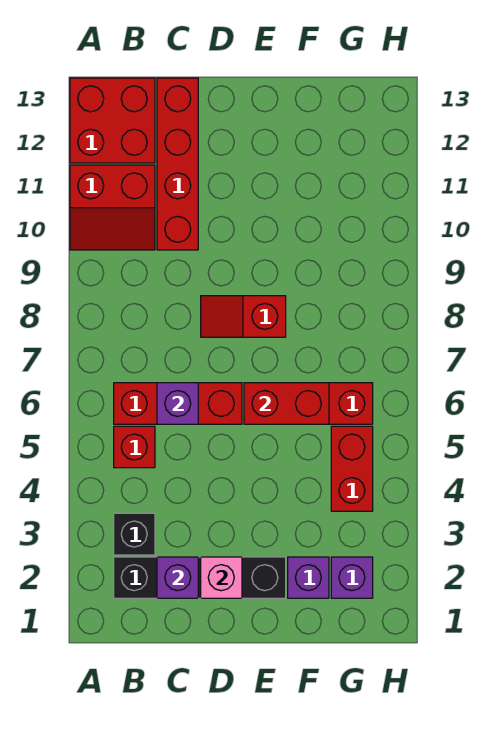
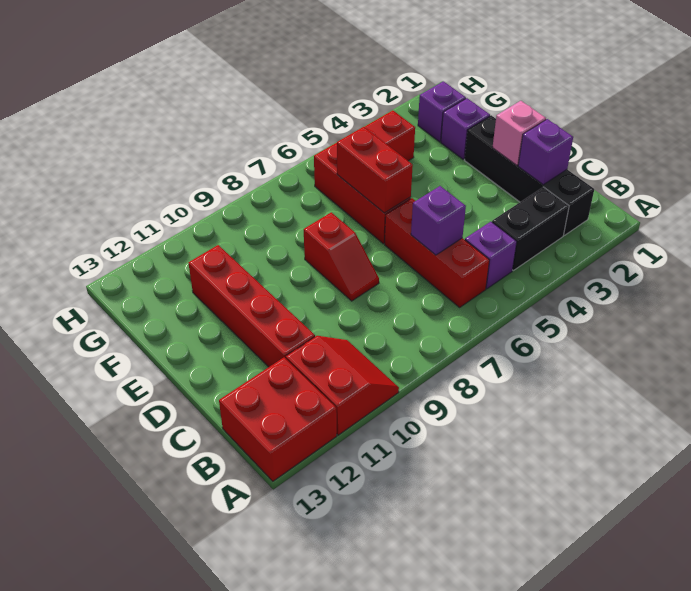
black 1x1 brick [114,513,155,555] -> black 1x2 brick [492,187,569,270]
red 1x1 brick [114,426,155,468] -> purple 1x1 brick [465,222,517,289]
red 1x4 brick [157,78,198,250] -> red 1x4 brick turned to [188,245,315,367]

